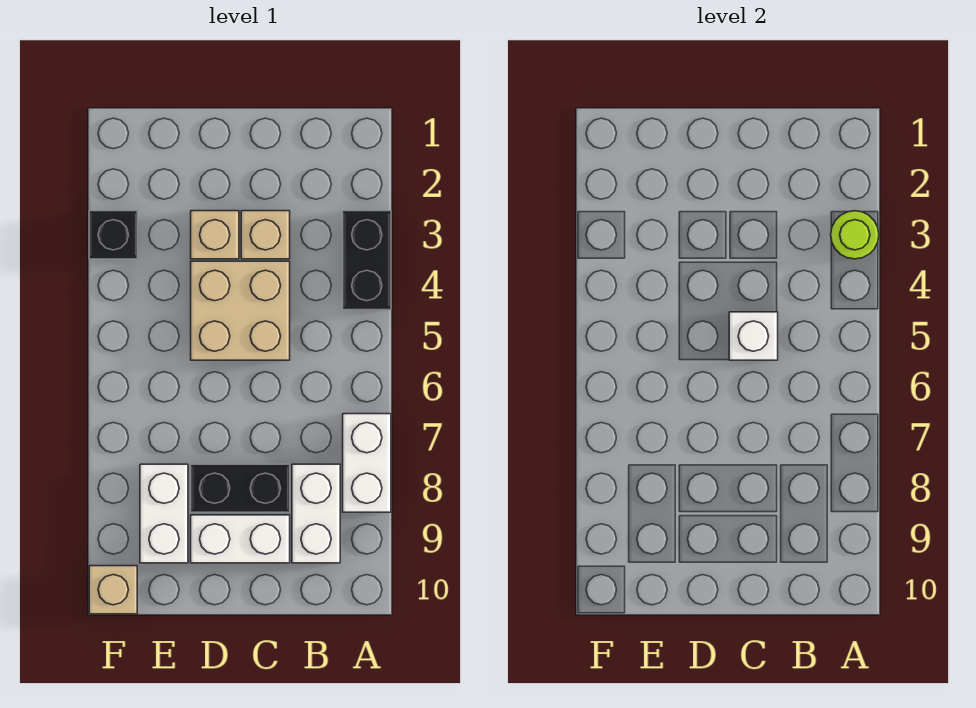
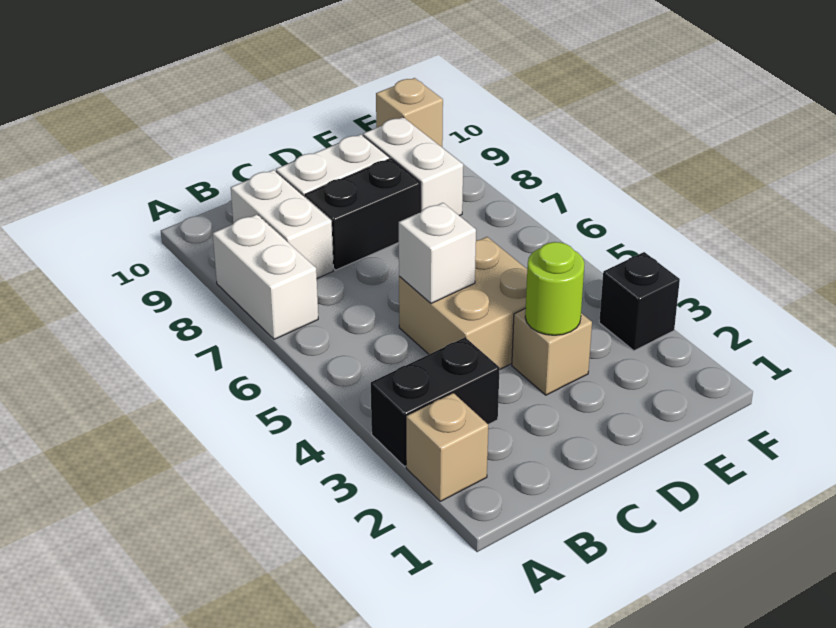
black 1x2 brick [343,211,391,310] -> black 1x2 brick turned to [371,337,500,466]
lime 1x1 round brick [831,211,879,259] -> lime 1x1 round brick moved to [525,242,584,335]
tan 1x1 brick [241,211,290,259] -> tan 1x1 brick moved to [406,393,488,501]

